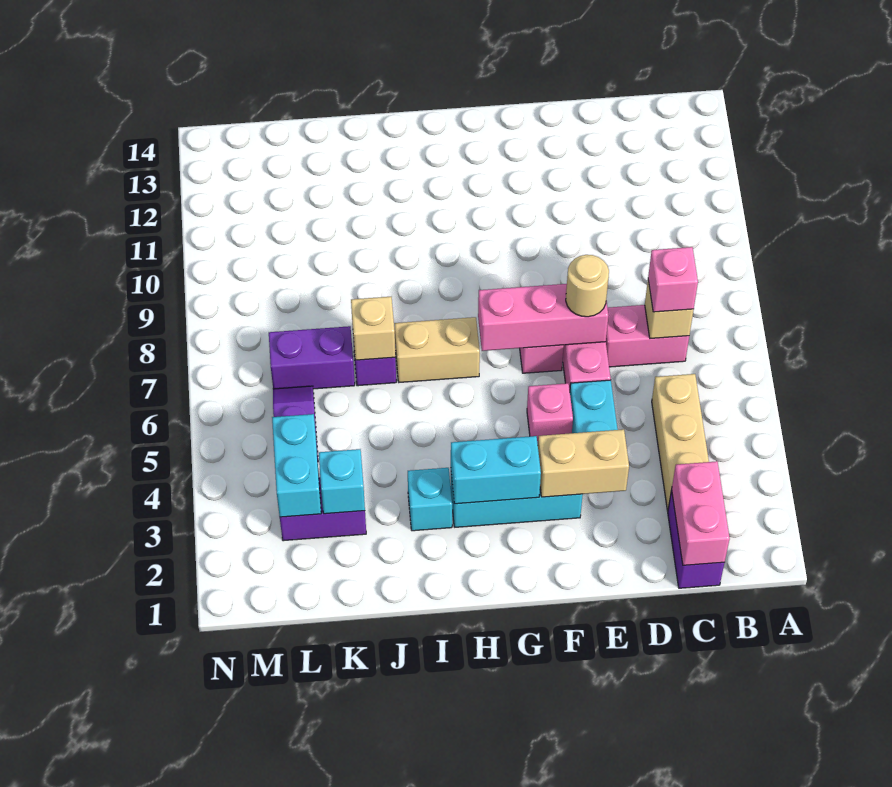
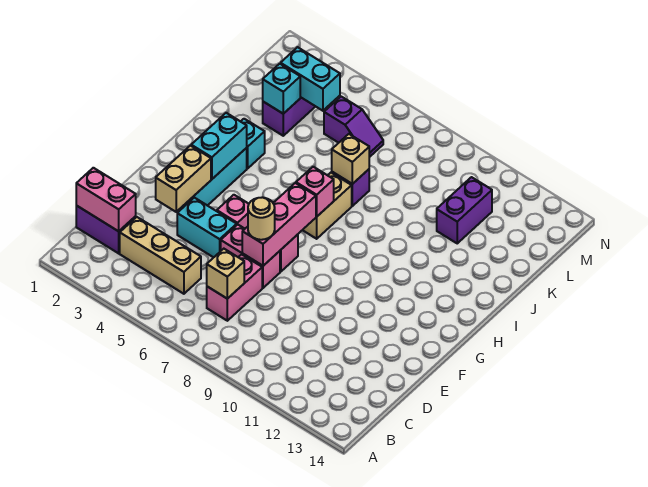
pink 1x1 brick [648,247,698,312] -> pink 1x1 brick moved to [296,167,334,217]
purple 1x2 brick [269,326,355,389] -> purple 1x2 brick moved to [437,177,492,243]

